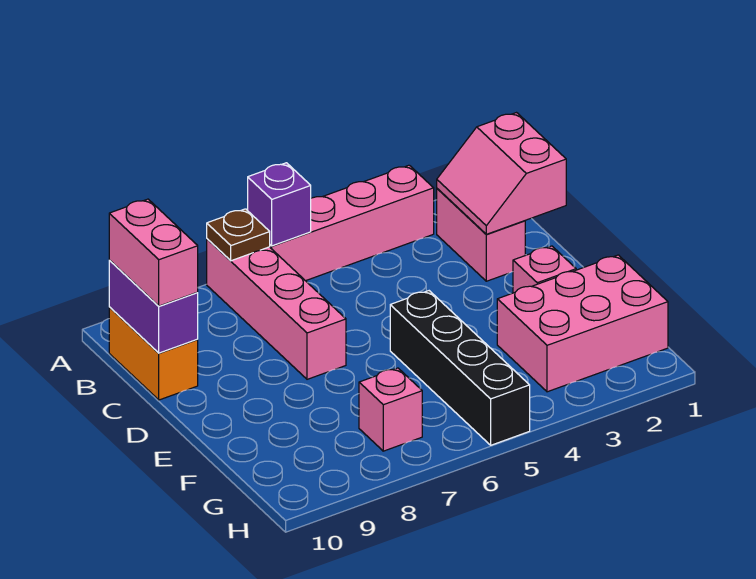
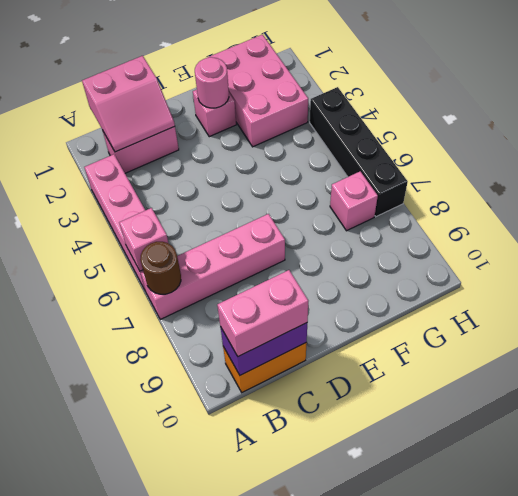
purple 1x1 brick [248,163,311,246] -> pink 1x1 brick [119,208,168,271]
brown 1x1 plate [207,209,270,261] -> brown 1x1 round brick [140,242,181,294]
none -> pink 1x1 round brick [195,57,229,108]
black 1x4 brick [390,291,530,445] -> black 1x4 brick turned to [310,87,408,217]

